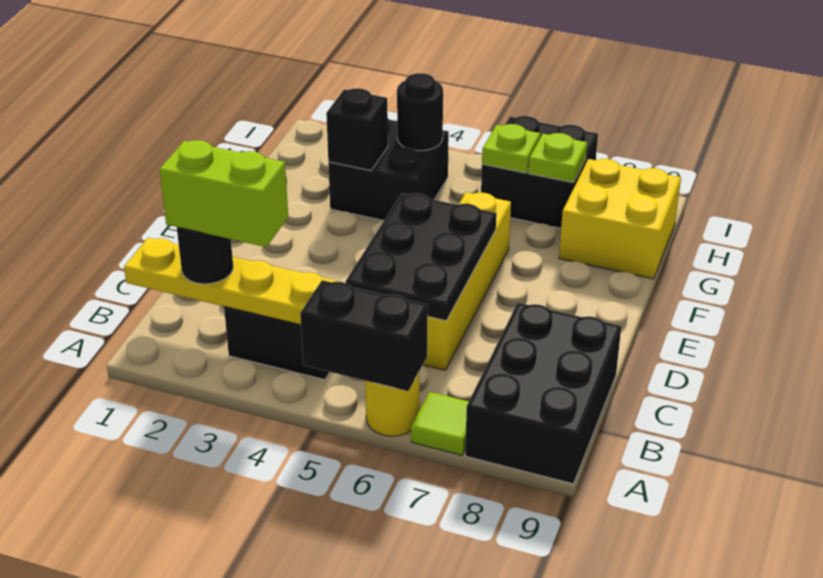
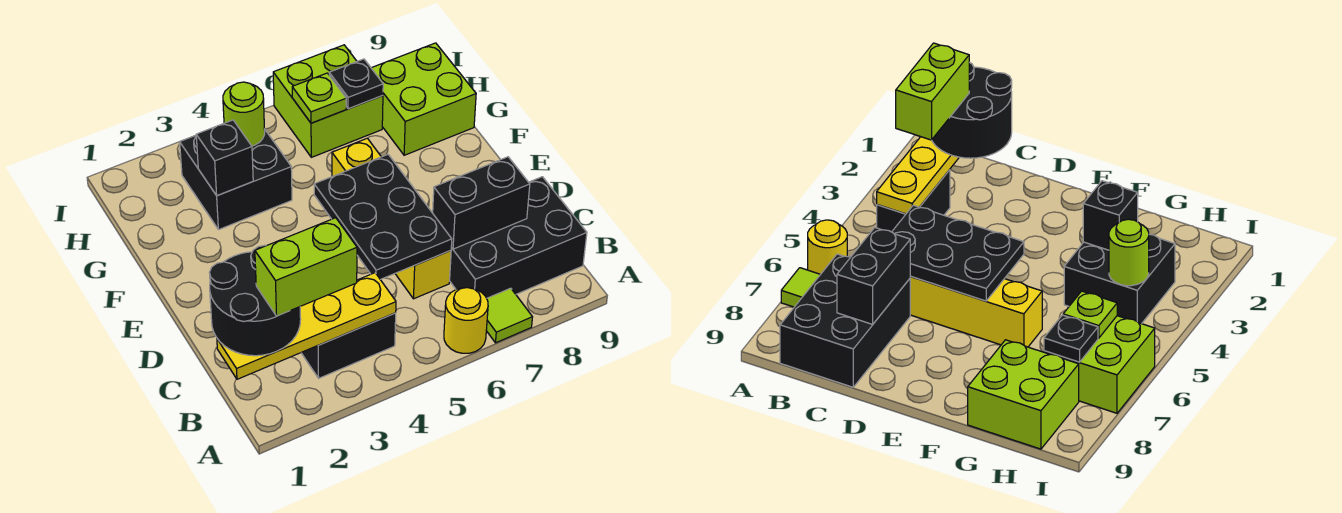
black 1x2 brick [300,280,428,391] -> black 1x2 brick moved to [433,157,530,249]
black 2x3 brick [465,303,621,484] -> black 2x3 brick turned to [450,177,587,298]
black 1x1 round brick [177,227,233,284] -> black 2x2 round brick [209,245,301,356]
yellow 2x2 brick [559,159,681,279] -> lime 2x2 brick [371,43,476,155]
black 1x1 round brick [397,73,443,151] -> lime 1x1 round brick [223,82,265,146]
black 2x2 brick [481,116,598,228] -> lime 2x2 brick [273,45,383,157]
lime 1x1 plate [529,133,587,183] -> black 1x1 plate [329,59,383,109]

